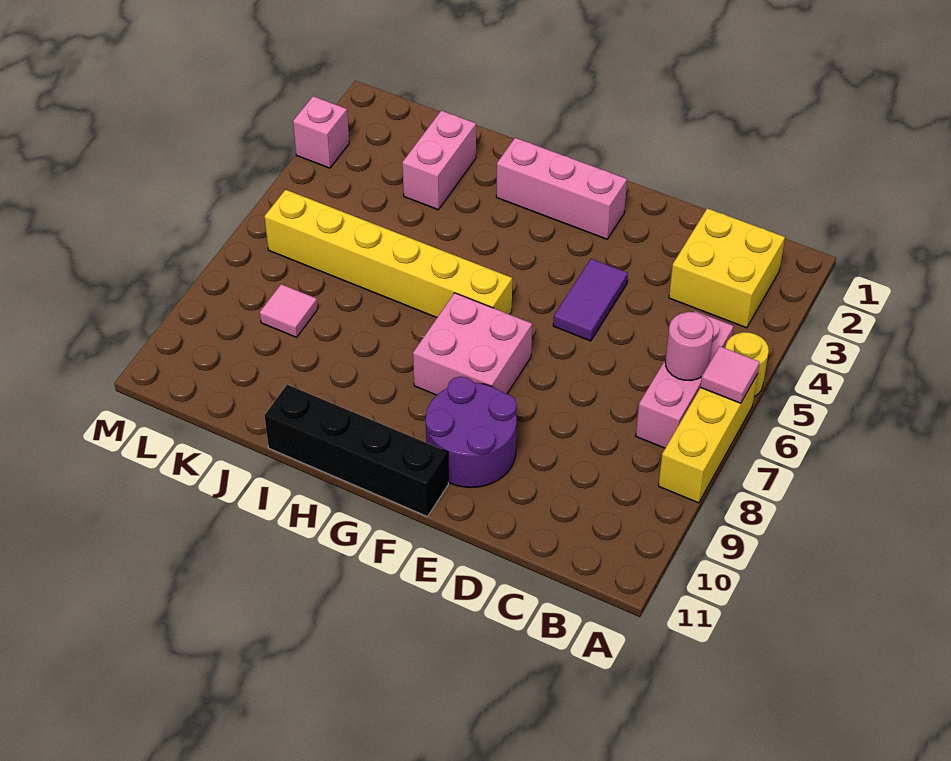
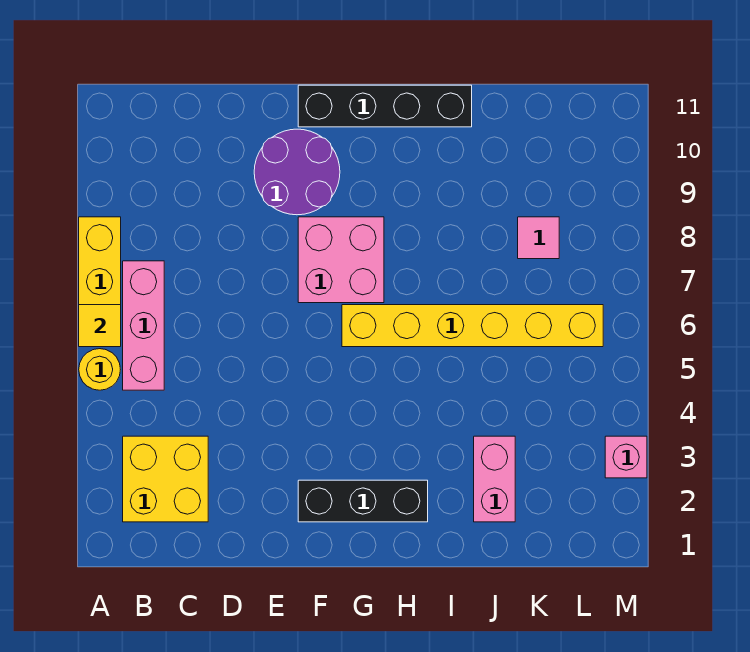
pink 1x1 tile [700,346,760,403] -> yellow 1x1 tile [79,305,121,347]
pink 1x1 round brick [665,312,714,381] -> none
purple 1x2 tile [553,259,628,341] -> none
pink 1x3 brick [496,138,627,239] -> black 1x3 brick [298,480,428,522]

